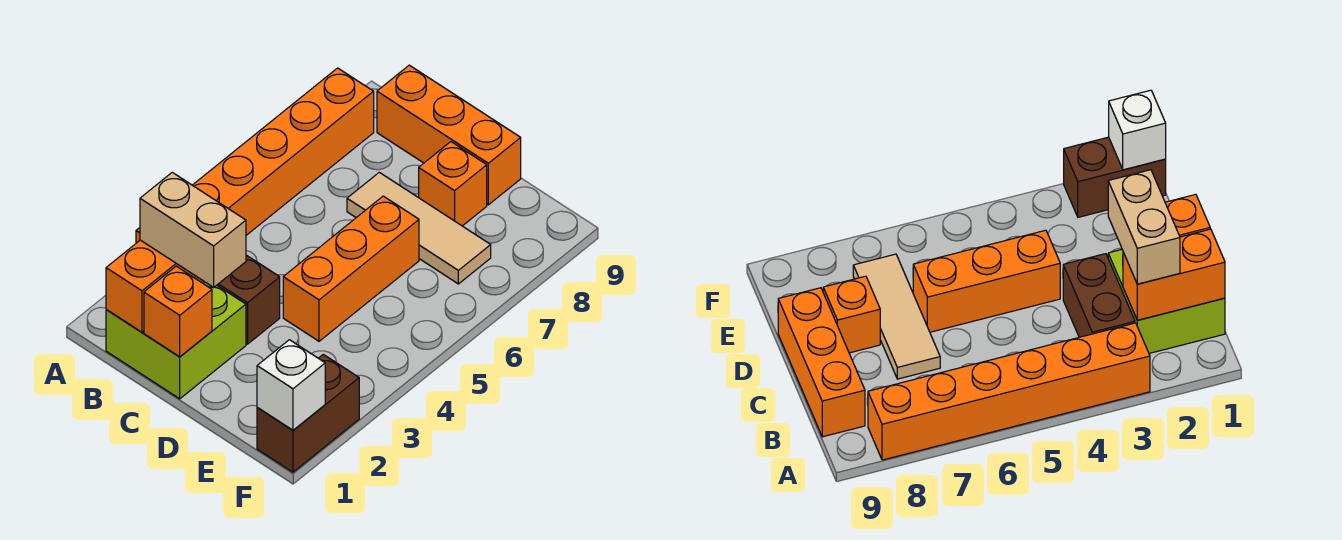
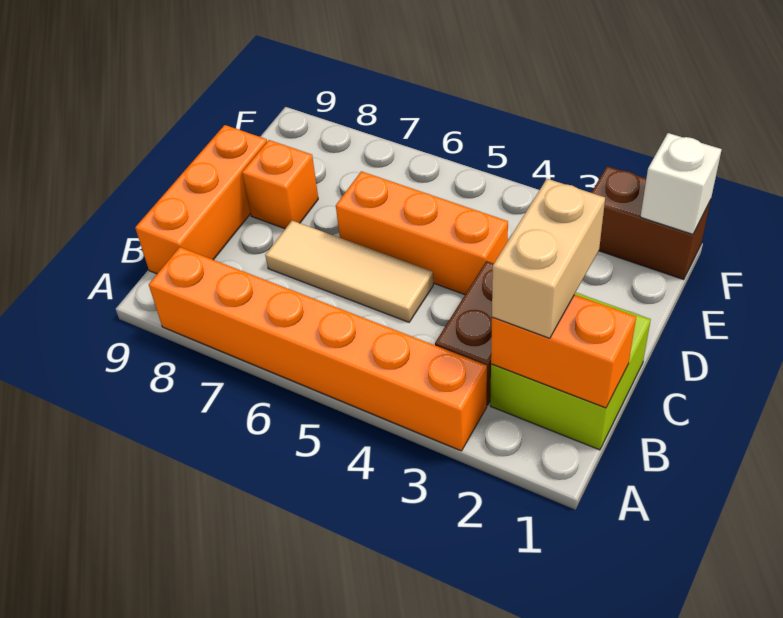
orange 1x1 brick [144,266,212,357] -> none
tan 1x3 tile [347,172,491,284] -> tan 1x3 tile turned to [265,221,433,322]

